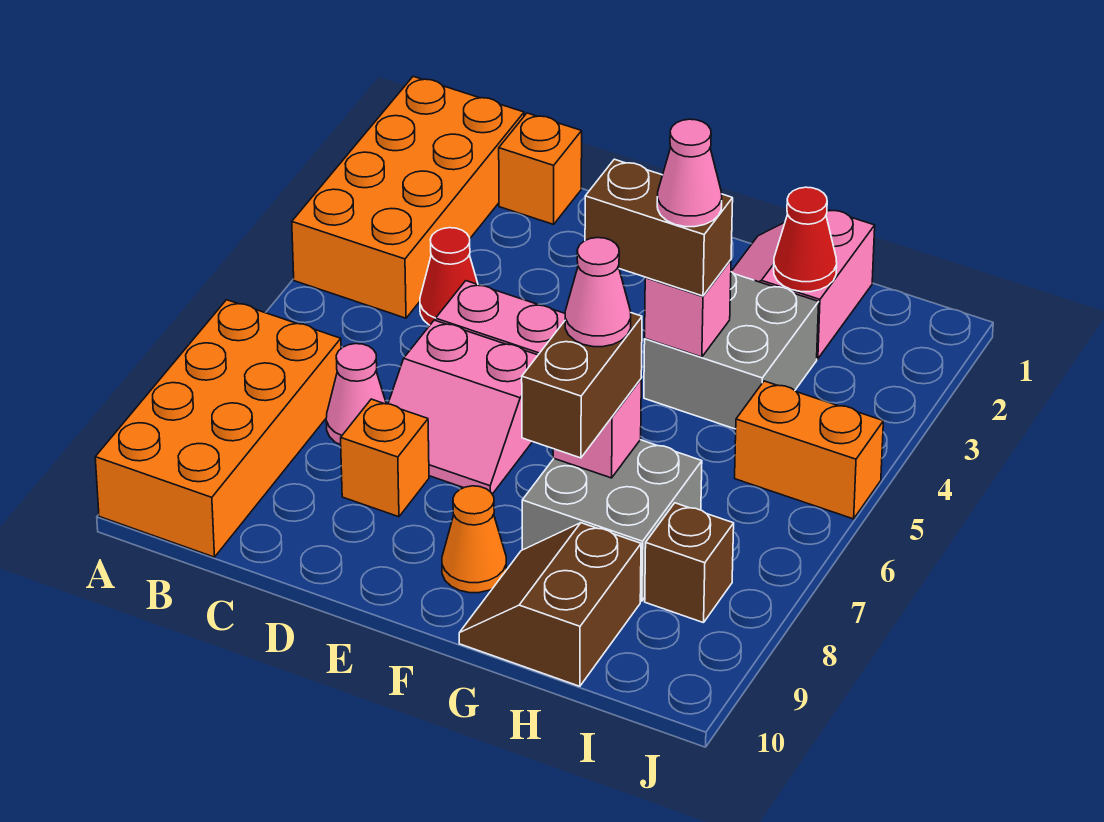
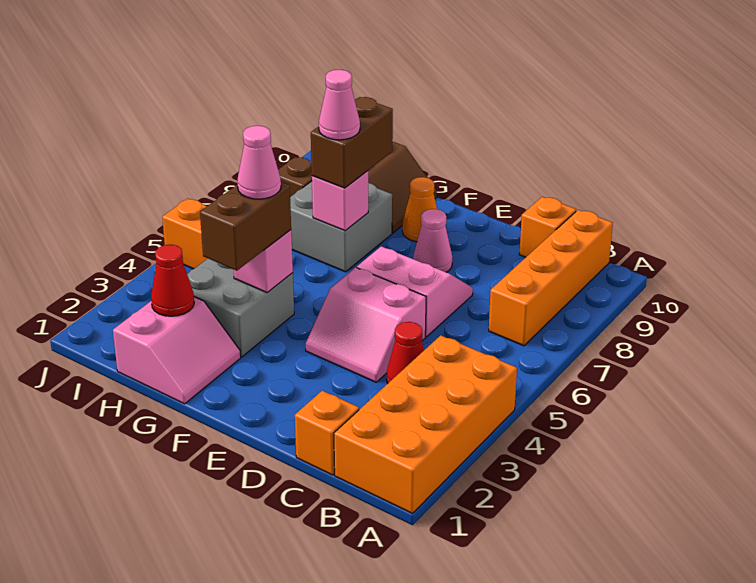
orange 2x4 brick [95,300,341,557] -> orange 1x4 brick [489,210,613,346]
pink 1x1 cone [326,344,386,445] -> pink 1x1 cone moved to [413,209,452,272]
orange 1x1 brick [341,399,429,517] -> orange 1x1 brick moved to [519,197,576,257]
brown 1x2 brick [585,159,733,296] -> brown 1x2 brick turned to [200,182,291,271]

